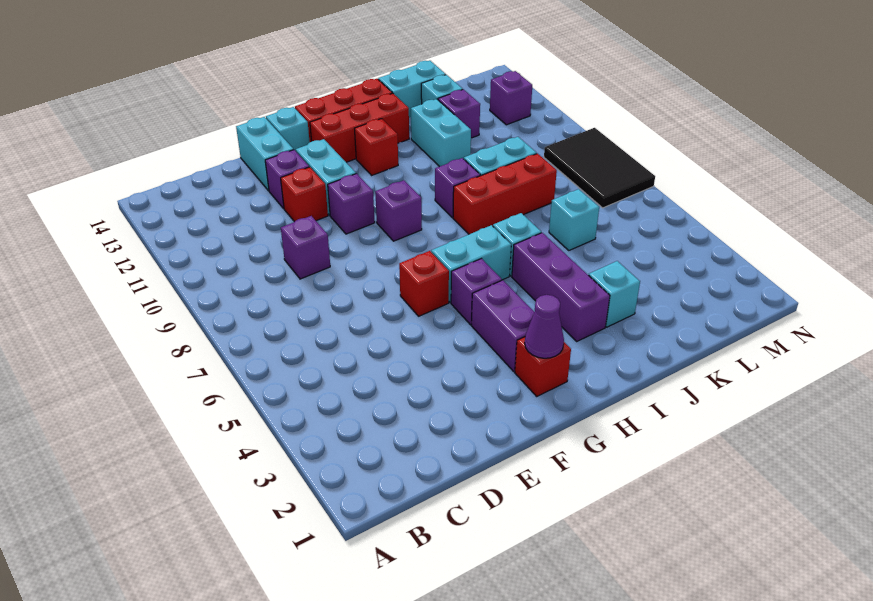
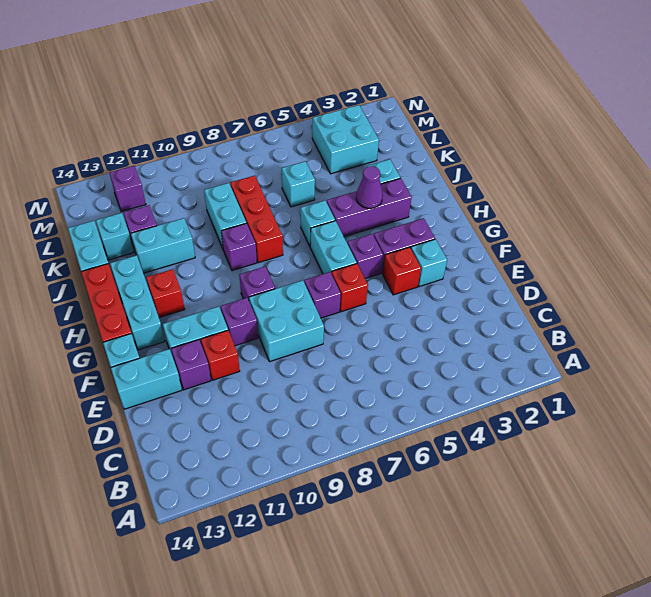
purple 1x1 brick [281,216,330,279] -> purple 1x1 brick moved to [304,272,341,318]
none -> cyan 2x2 brick [249,280,324,362]
none -> cyan 1x1 brick [411,239,447,287]
red 1x1 brick [515,337,571,396] -> red 1x1 brick moved to [383,247,421,295]
purple 1x1 cone [525,295,564,358] -> purple 1x1 cone moved to [356,166,383,208]
red 1x3 brick [310,93,409,162] -> cyan 1x3 brick [110,255,165,350]
none -> cyan 2x2 brick [312,105,379,174]
black 2x3 tile [544,128,655,208] -> none

